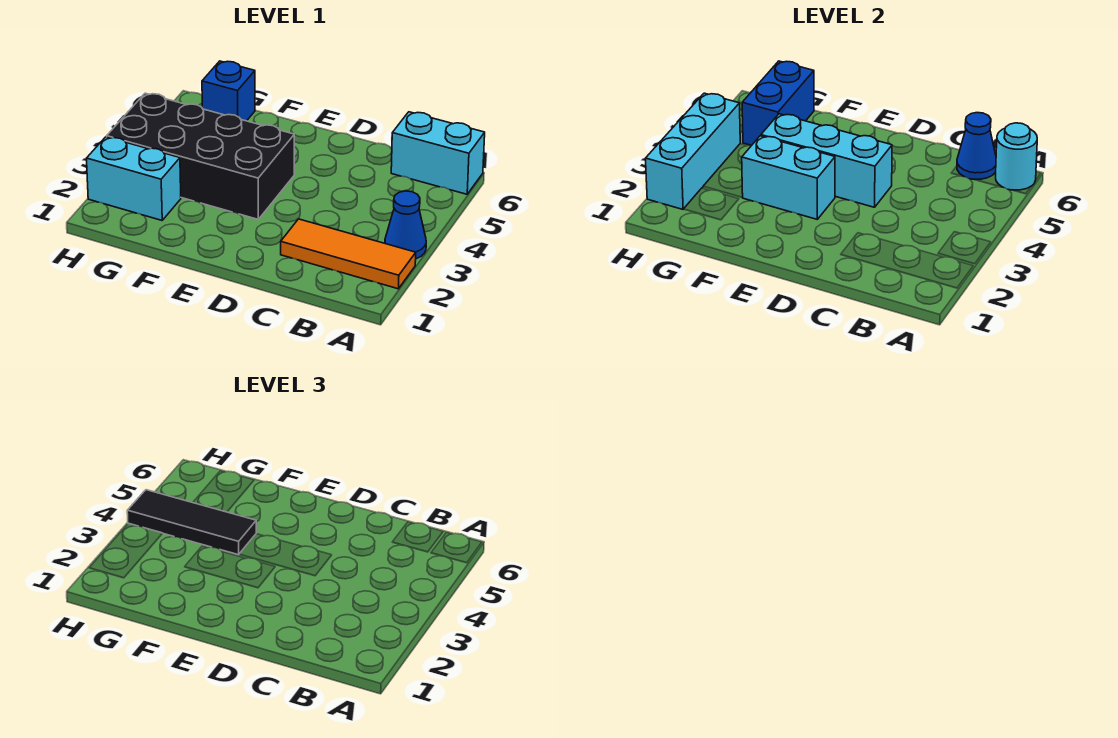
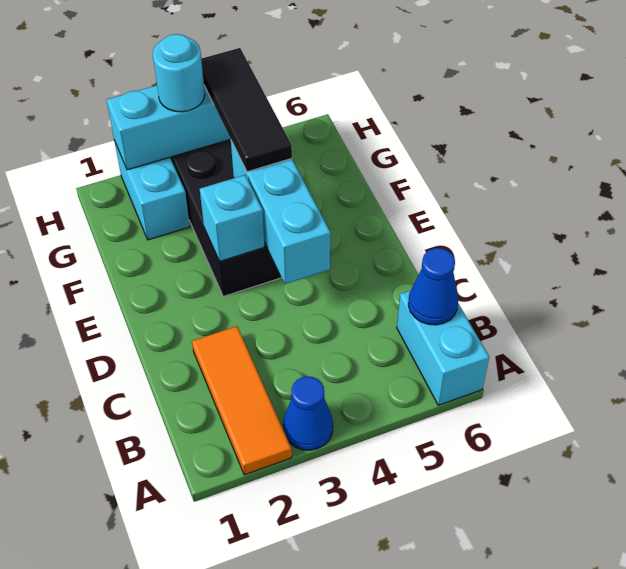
cyan 1x1 round brick [996,123,1037,190] -> cyan 1x1 round brick moved to [153,34,205,112]
cyan 1x2 brick [742,136,835,219] -> cyan 1x1 brick [200,175,264,261]
blue 1x2 brick [742,61,814,145] -> none
blue 1x1 brick [202,61,255,121] -> none

